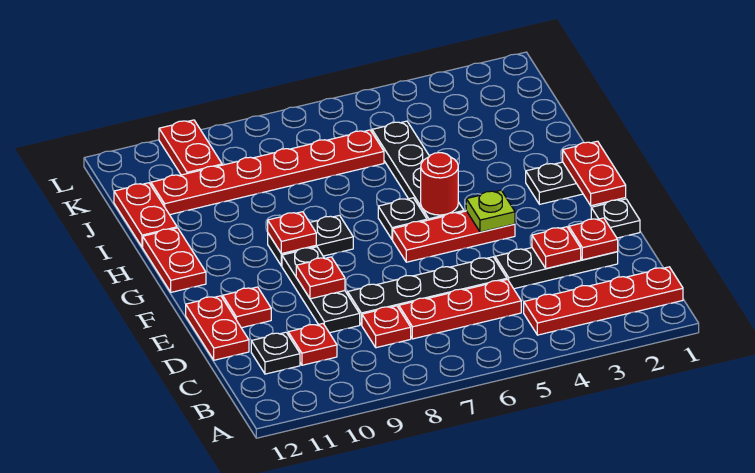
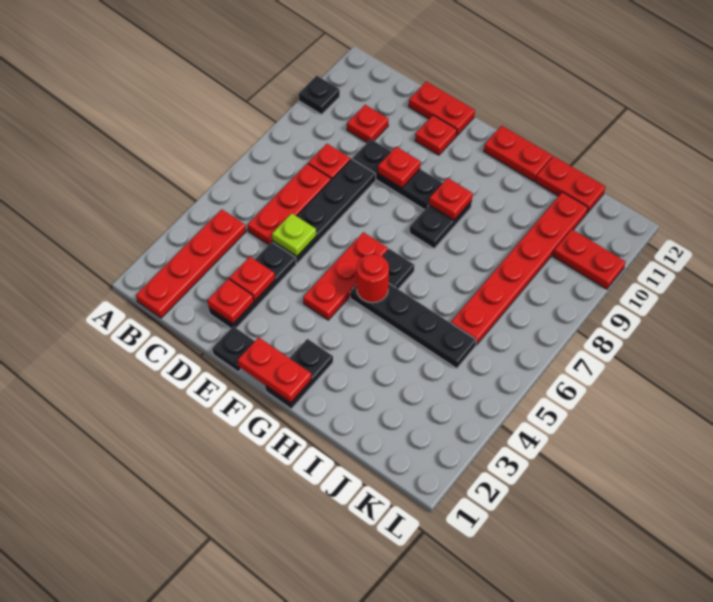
black 1x1 plate [251,332,300,374] -> black 1x1 plate moved to [299,76,340,114]
lime 1x1 plate [466,190,515,232] -> lime 1x1 plate moved to [272,213,316,256]

